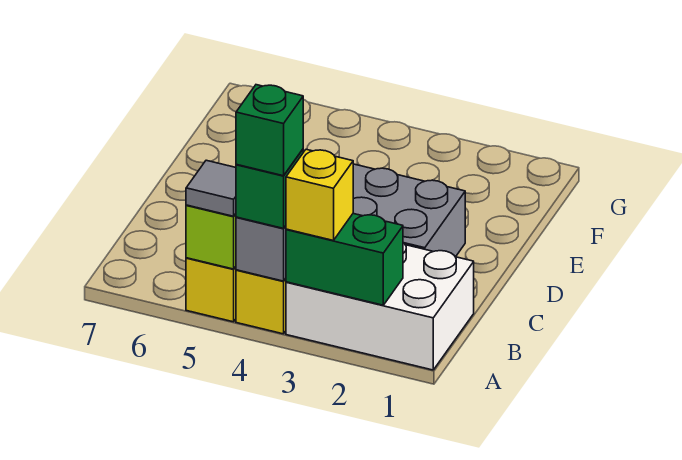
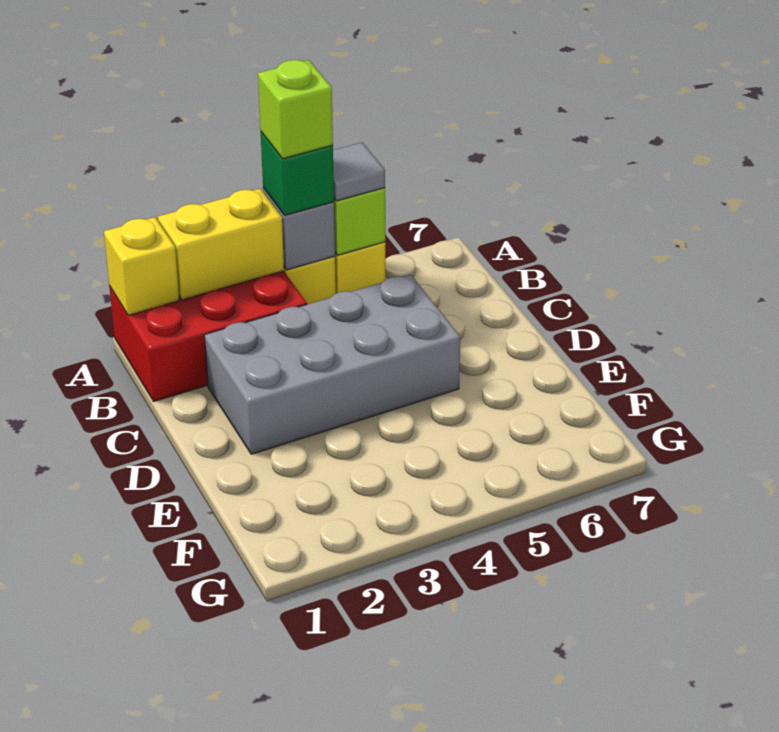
white 2x3 brick [286,243,474,370] -> red 2x3 brick [109,271,307,401]
green 1x2 brick [286,214,403,305] -> yellow 1x2 brick [158,188,284,300]
yellow 1x1 brick [286,149,353,241] -> yellow 1x1 brick moved to [104,217,179,315]
green 1x1 brick [236,85,303,176] -> lime 1x1 brick [258,60,333,159]

